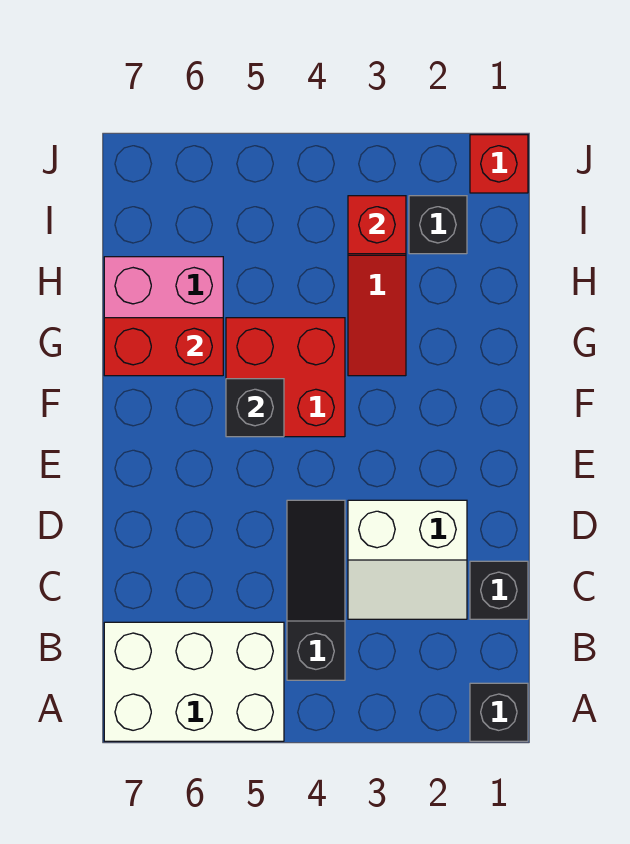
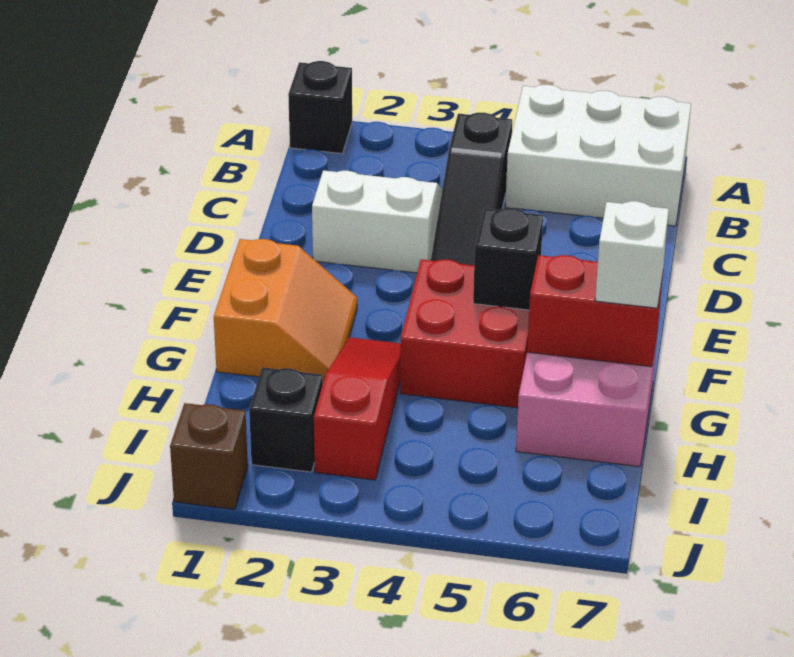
black 1x1 brick [470,561,528,619] -> none
none -> orange 2x2 slope [214,239,357,382]
none -> white 1x1 brick [595,201,669,308]
red 1x1 brick [348,196,406,254] -> none
red 1x1 brick [470,135,528,193] -> brown 1x1 brick [170,403,248,509]

